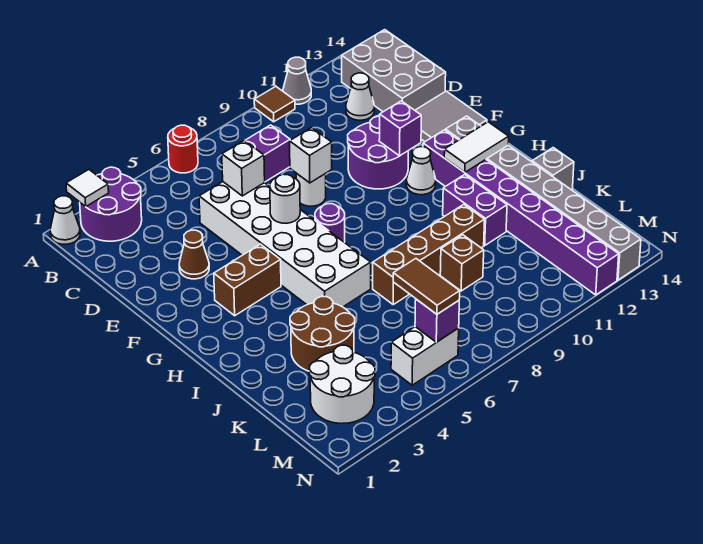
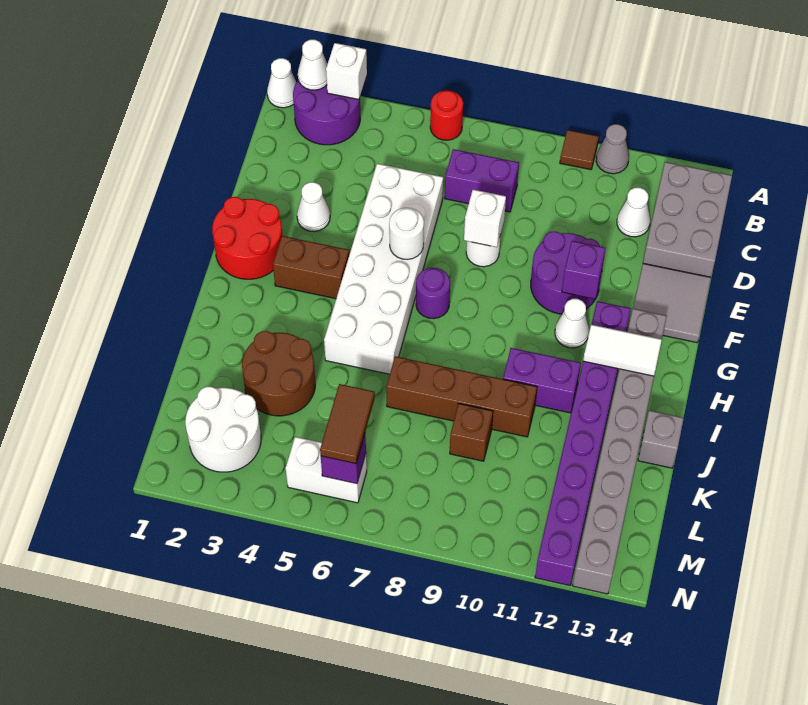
white 1x1 tile [66,170,109,207] -> white 1x1 cone [298,40,327,90]
white 1x1 brick [222,140,265,196] -> white 1x1 brick moved to [326,43,367,99]
brown 1x1 cone [179,230,209,279] -> white 1x1 cone [297,182,330,232]
none -> red 2x2 round brick [212,197,283,279]
purple 1x2 brick [443,175,507,245] -> purple 1x2 brick turned to [503,348,581,413]

